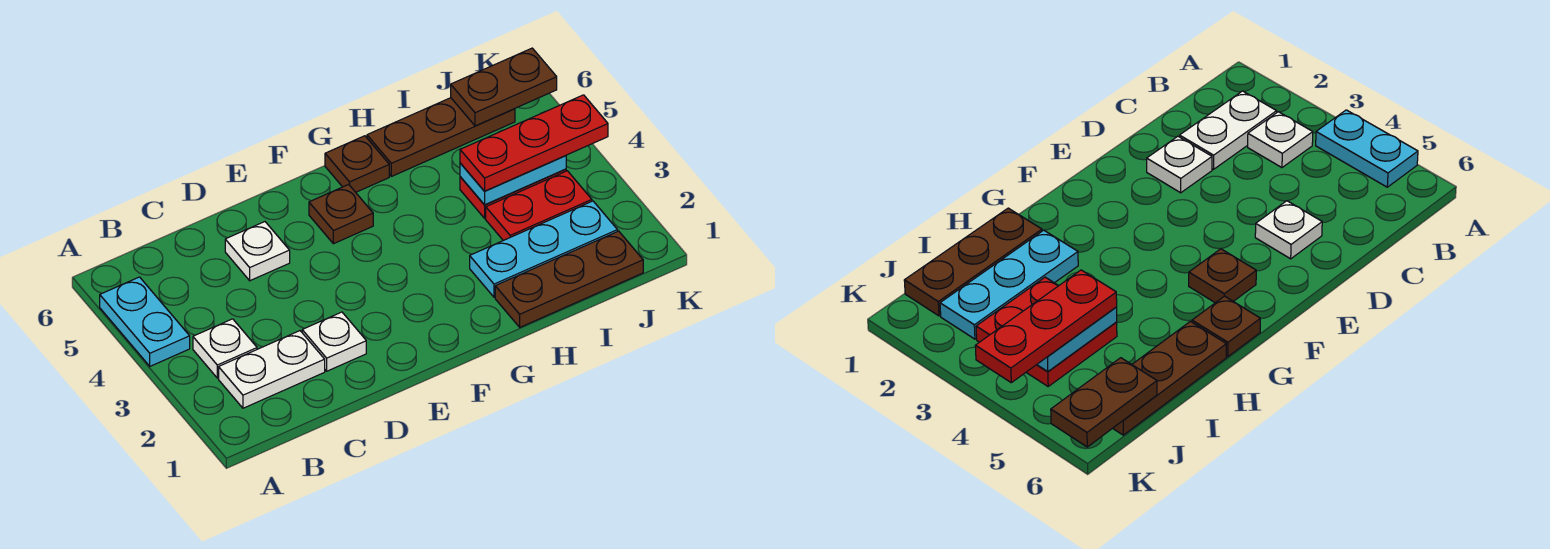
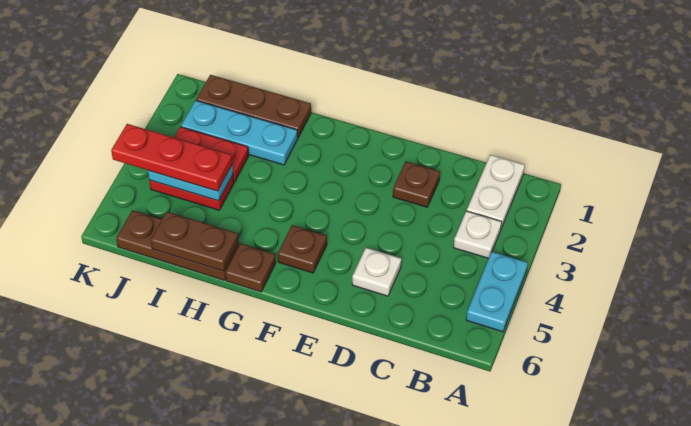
white 1x2 plate [219,331,325,408] -> white 1x2 plate turned to [467,155,525,228]
white 1x1 plate [302,312,366,371] -> brown 1x1 plate [393,162,440,207]
brown 1x2 plate [451,48,557,126] -> brown 1x2 plate moved to [151,212,238,271]

